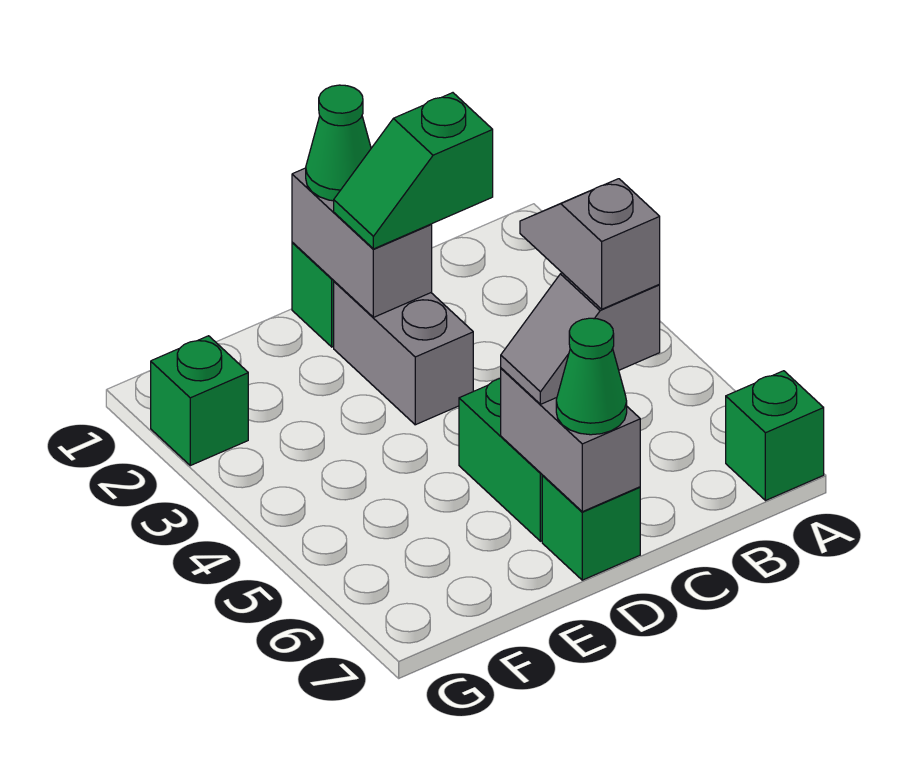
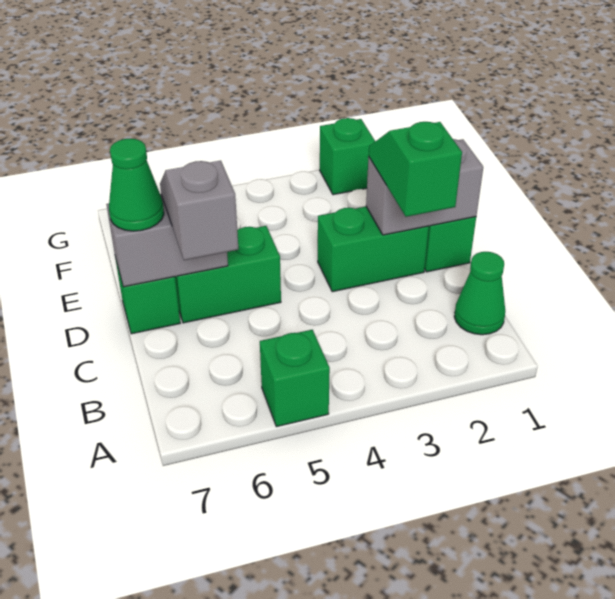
green 1x1 brick [726,371,824,501] -> green 1x1 brick moved to [260,330,330,427]
grey 1x2 slope [520,179,660,309] -> none
green 1x1 cone [306,85,371,201] -> green 1x1 cone moved to [454,252,505,335]
grey 1x2 brick [334,281,473,425] -> green 1x2 brick [318,207,429,292]

